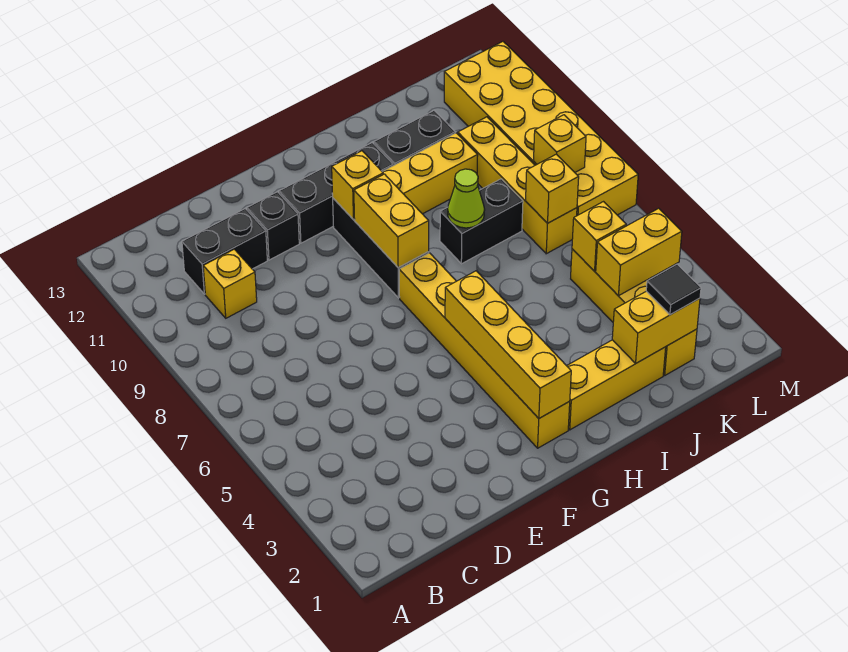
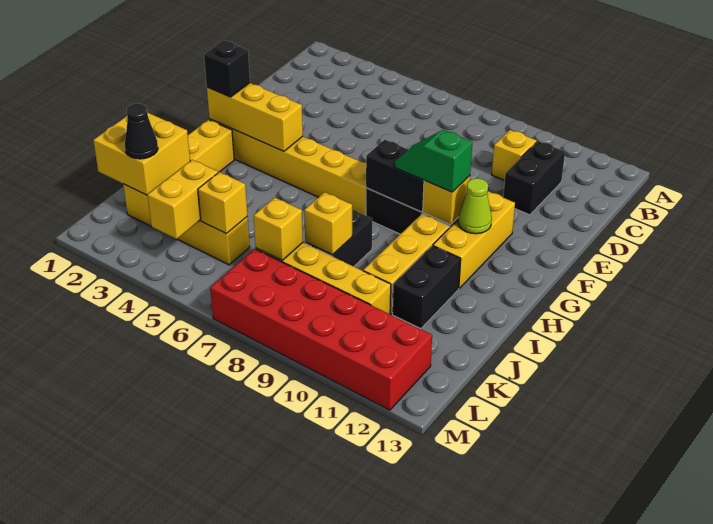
black 1x1 brick [247,192,299,260] -> black 1x1 brick moved to [204,41,250,97]
black 1x3 brick [279,143,393,243] -> yellow 1x3 brick [433,191,515,288]
yellow 1x4 brick [445,271,571,418] -> yellow 1x3 brick [207,83,303,151]
yellow 1x2 brick [354,174,429,268] -> black 1x2 brick [366,140,424,212]
none -> green 1x2 slope [395,130,472,192]
lime 1x1 cone [448,169,485,228] -> lime 1x1 cone moved to [458,178,492,234]
yellow 1x2 brick [612,291,700,364] -> yellow 2x2 brick [93,113,190,195]
black 1x1 tile [646,264,701,315] -> black 1x1 cone [125,104,158,159]
yellow 2x6 brick [444,42,638,216] -> red 2x6 brick [210,249,432,410]
yellow 1x1 brick [534,115,586,172] -> yellow 1x1 brick moved to [304,192,352,255]

